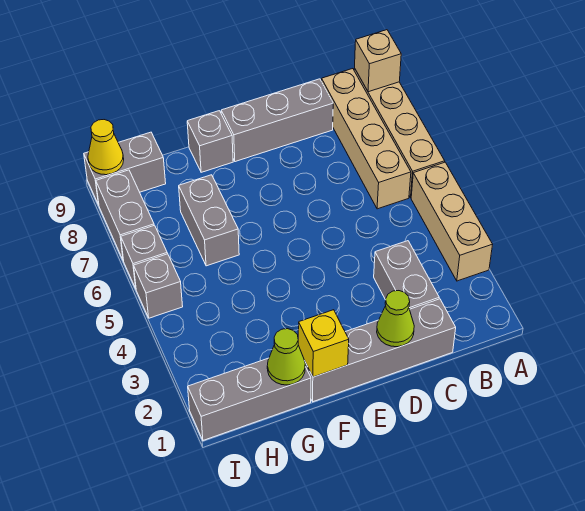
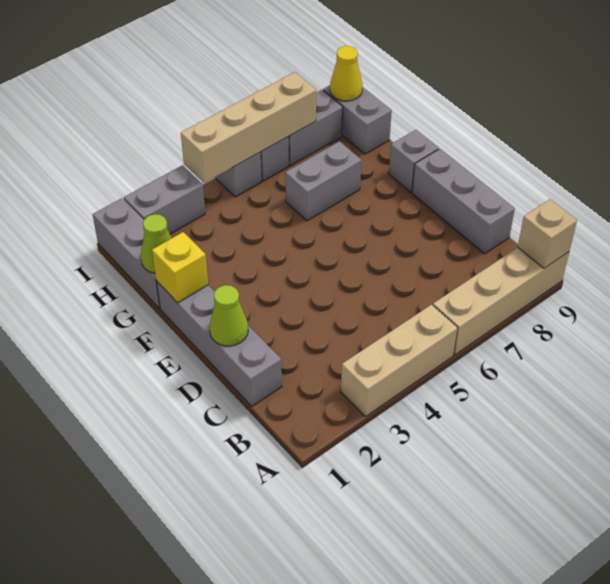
tan 1x4 brick [322,69,411,209] -> tan 1x4 brick moved to [181,72,316,183]
grey 1x2 brick [374,241,439,309] -> grey 1x2 brick moved to [124,165,205,234]

